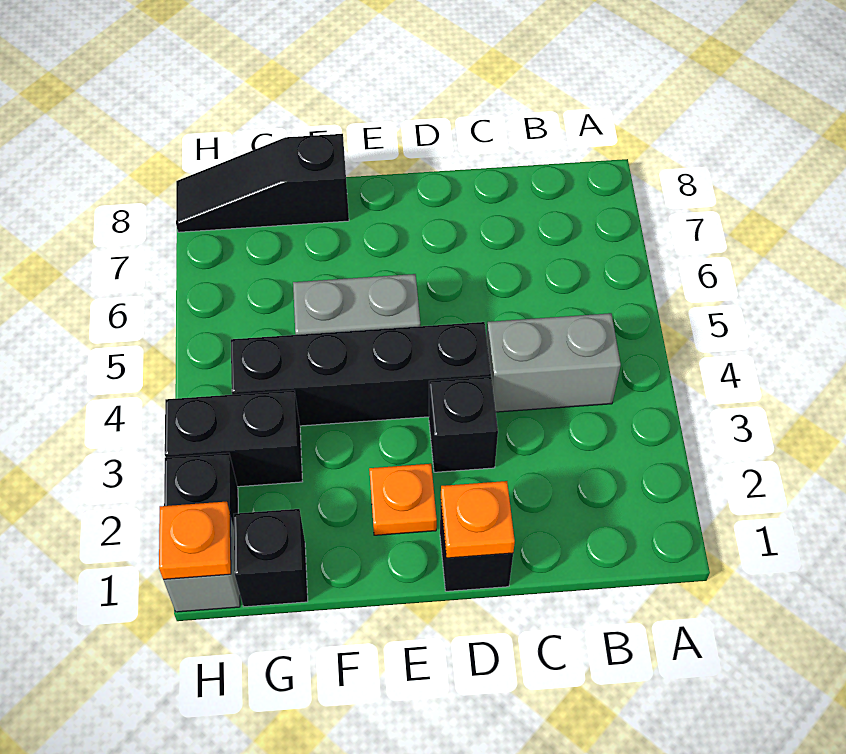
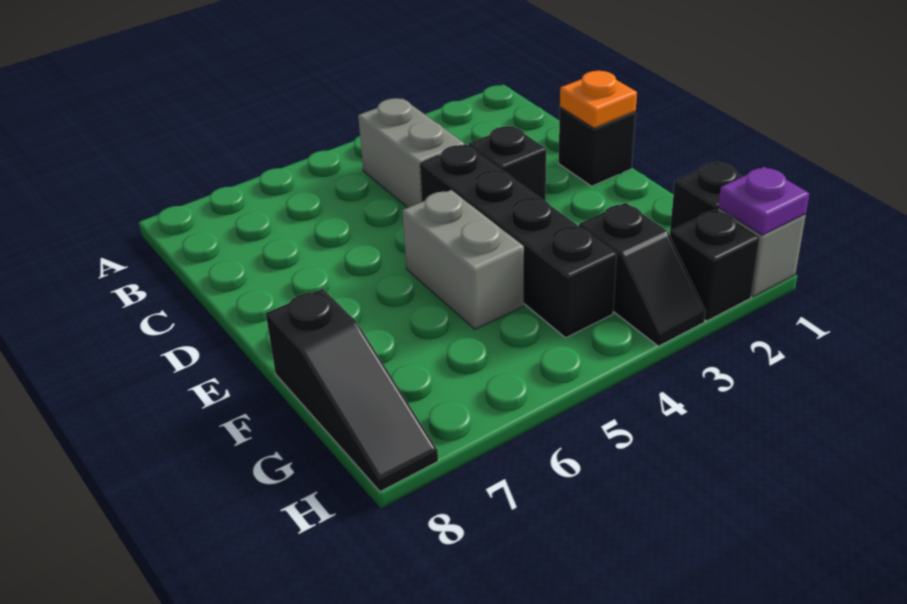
orange 1x1 plate [369,464,437,535] -> none
black 1x2 brick [165,390,302,487] -> black 1x2 slope [579,203,706,346]
orange 1x1 plate [159,502,231,580] -> purple 1x1 plate [718,167,809,235]

